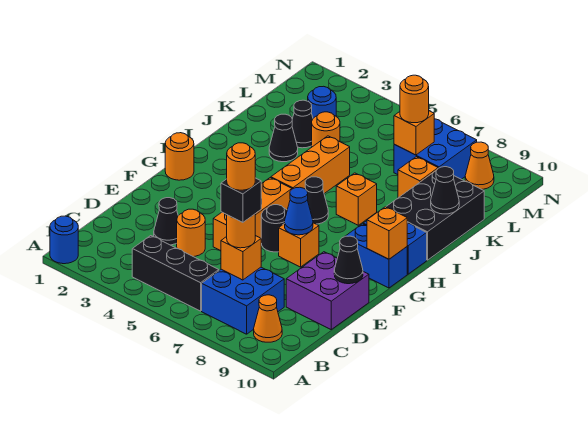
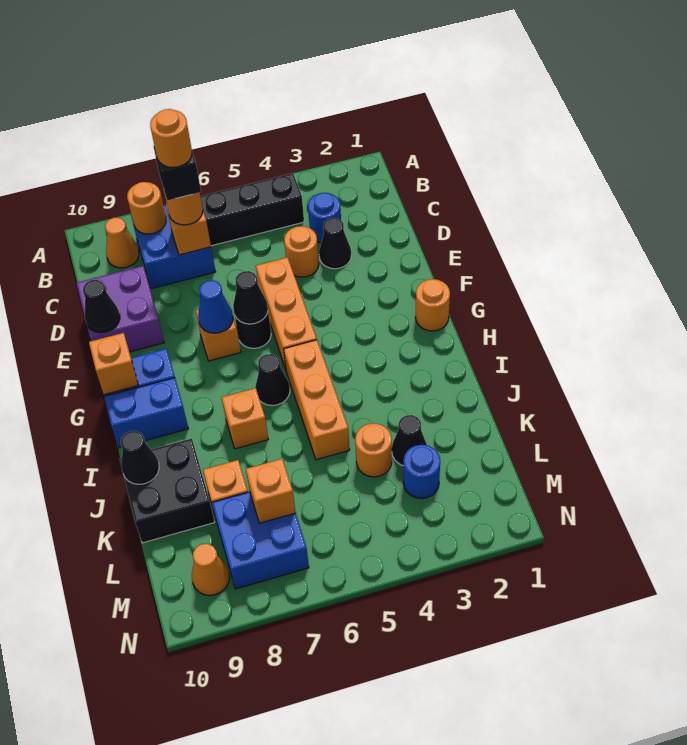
blue 1x1 round brick [50,216,78,264] -> blue 1x1 round brick moved to [308,193,341,243]
black 2x3 brick [386,171,484,260] -> black 2x2 brick [119,439,215,543]
black 1x1 cone [269,114,298,162] -> black 1x1 cone moved to [233,271,268,324]
orange 1x1 round brick [400,75,429,123] -> orange 1x1 round brick moved to [127,182,166,234]

